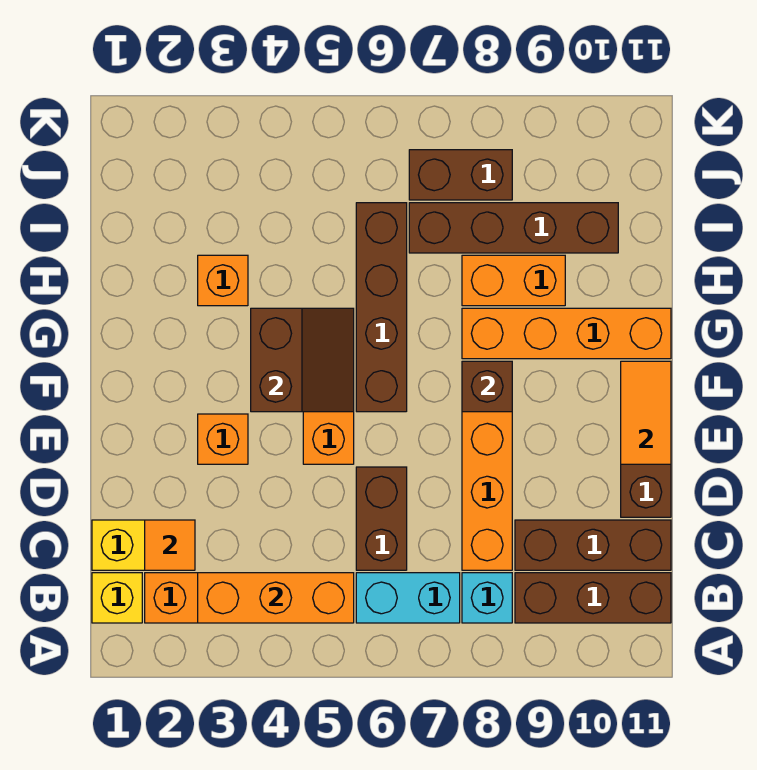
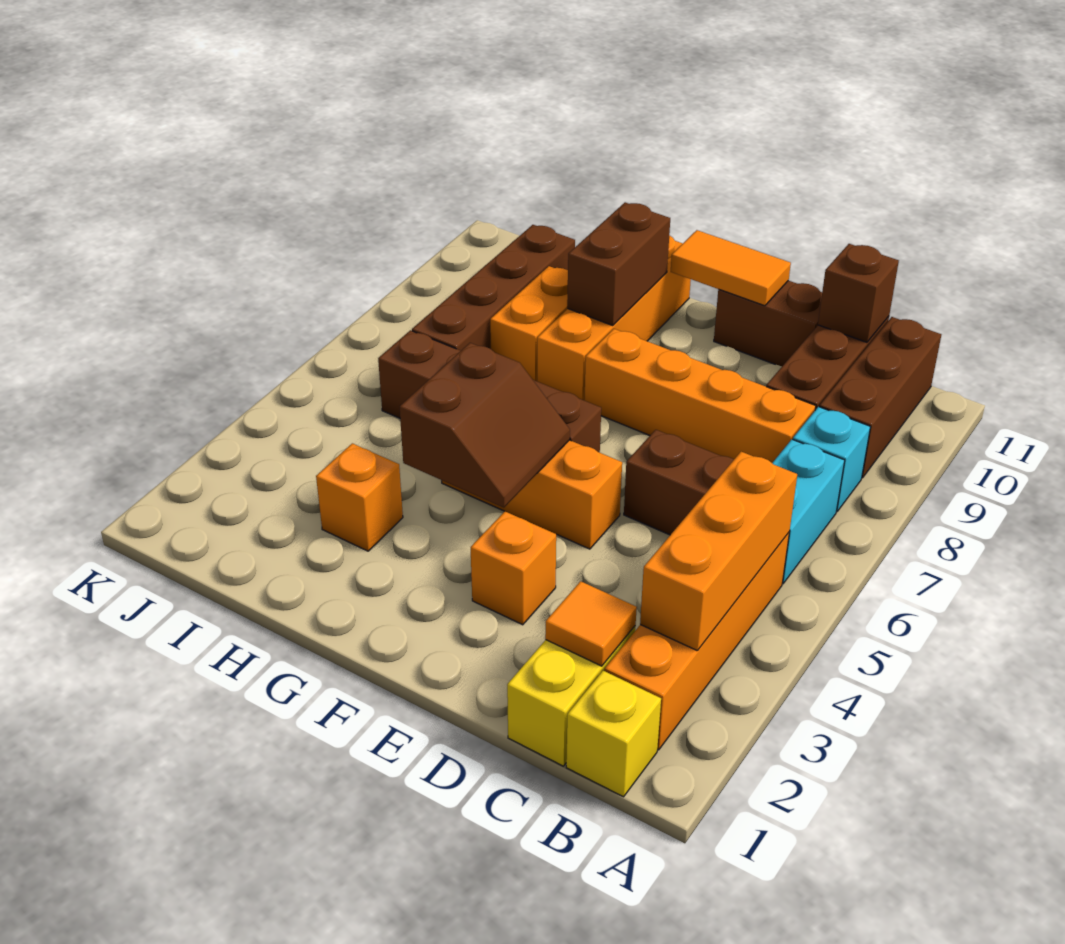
brown 2x2 slope [251,308,354,412] -> brown 2x2 slope turned to [400,343,570,508]
brown 1x1 brick [462,361,512,412] -> brown 1x1 brick moved to [818,244,899,342]
brown 1x2 brick [409,150,512,200] -> brown 1x2 brick moved to [567,202,670,325]

